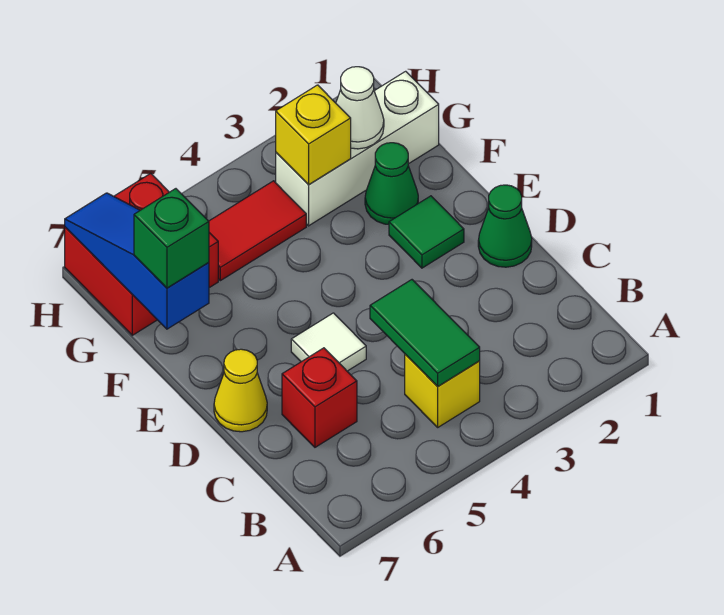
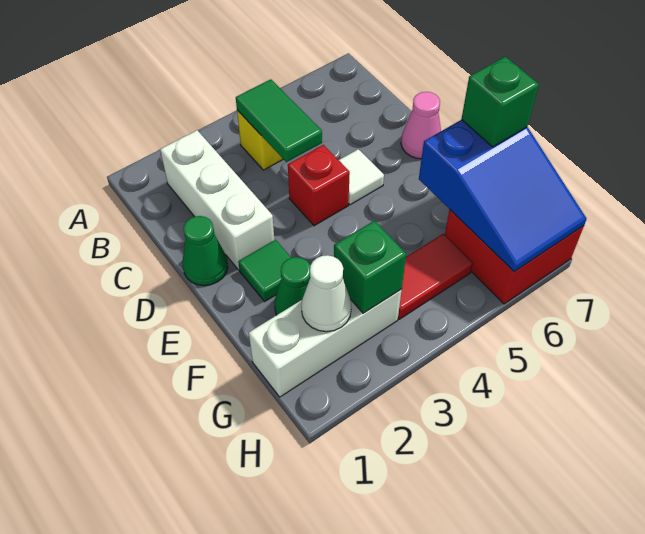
none -> white 1x3 brick [160,130,274,270]
red 1x1 brick [282,348,357,447] -> red 1x1 brick moved to [288,145,350,226]
yellow 1x1 cone [214,349,267,432] -> pink 1x1 cone [401,92,441,159]
blue 1x3 slope [65,193,209,329] -> blue 2x3 slope [419,120,587,272]
yellow 1x1 brick [276,85,351,184] -> green 1x1 brick [334,221,406,313]

